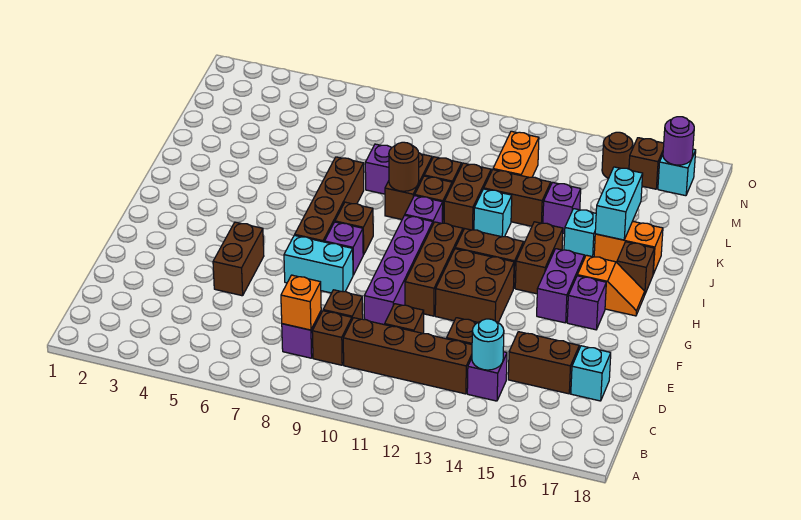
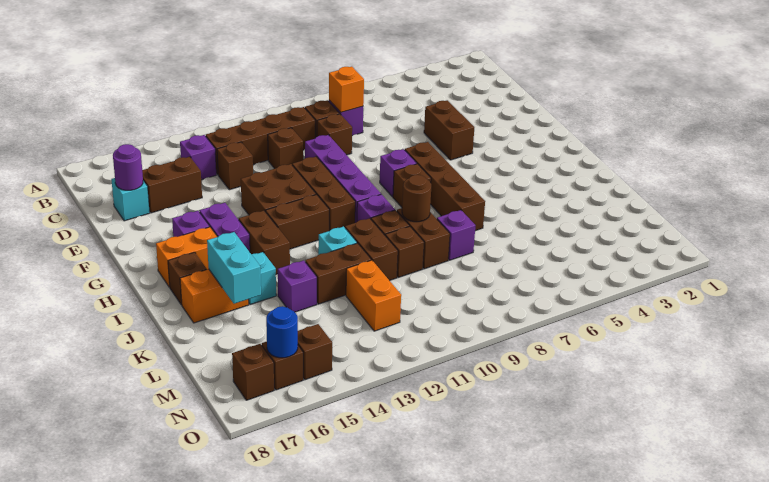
cyan 1x1 round brick [472,319,504,370] -> none
cyan 1x2 brick [284,235,353,293] -> none
orange 1x2 slope [577,255,645,316] -> orange 1x2 brick [156,227,217,287]
brown 1x1 round brick [602,132,633,178] -> brown 1x1 brick [298,324,332,380]
none -> blue 1x1 round brick [266,306,298,358]
cyan 1x1 brick [658,149,696,196] -> brown 1x1 brick [232,344,274,400]
purple 1x1 round brick [663,117,694,165] -> purple 1x1 round brick moved to [113,144,143,190]

